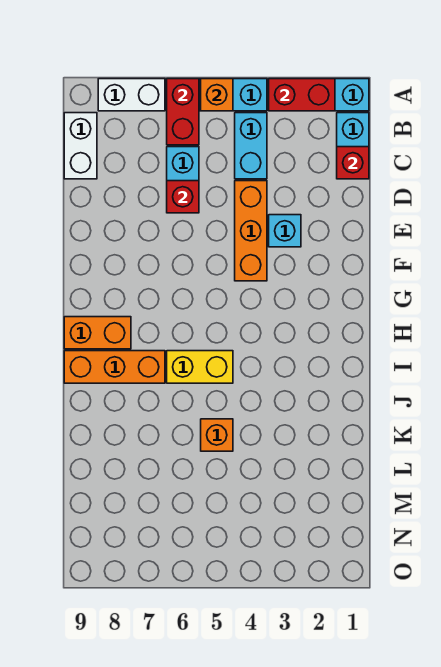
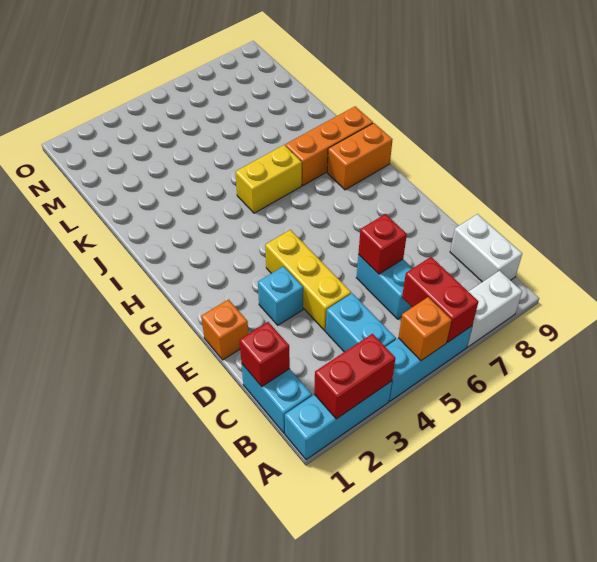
orange 1x3 brick [235,181,267,281] -> yellow 1x3 brick [265,230,351,331]
orange 1x1 brick [201,419,233,451] -> orange 1x1 brick moved to [201,300,248,360]

